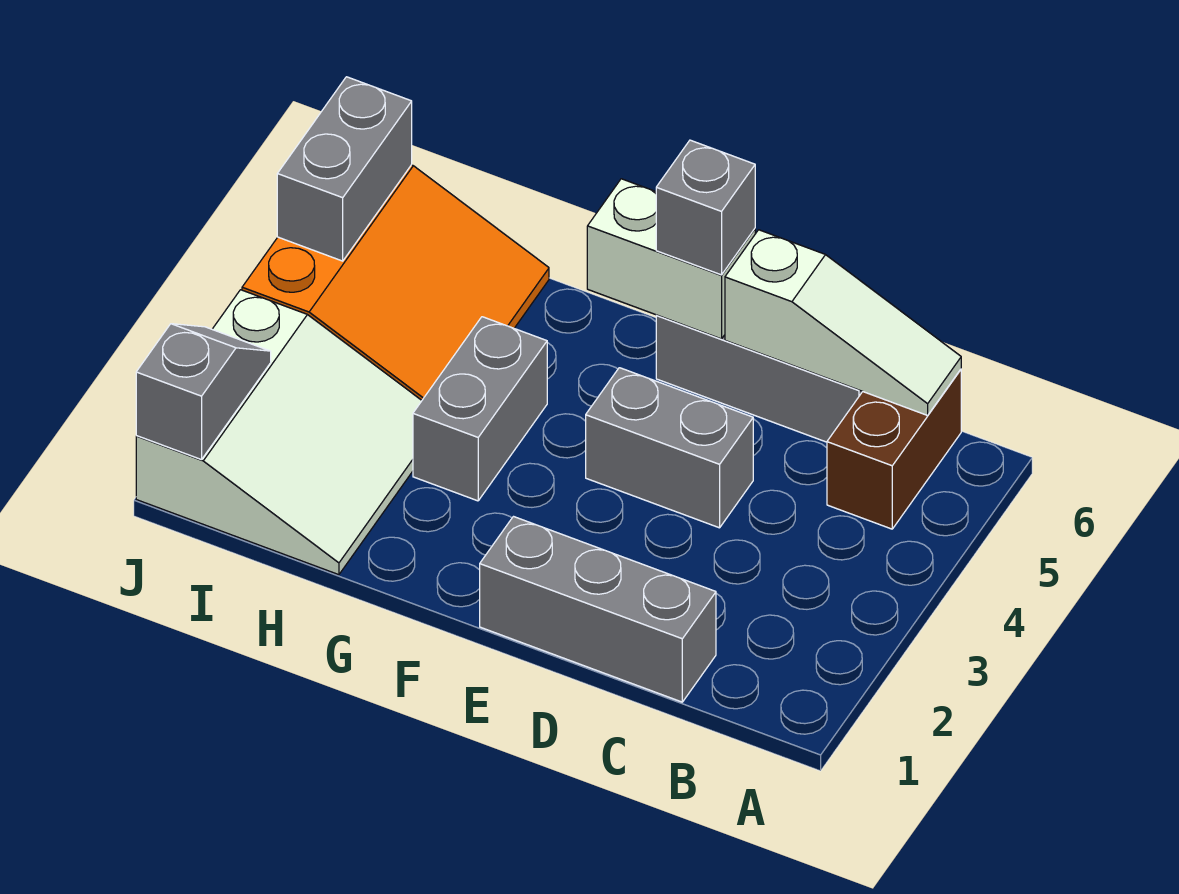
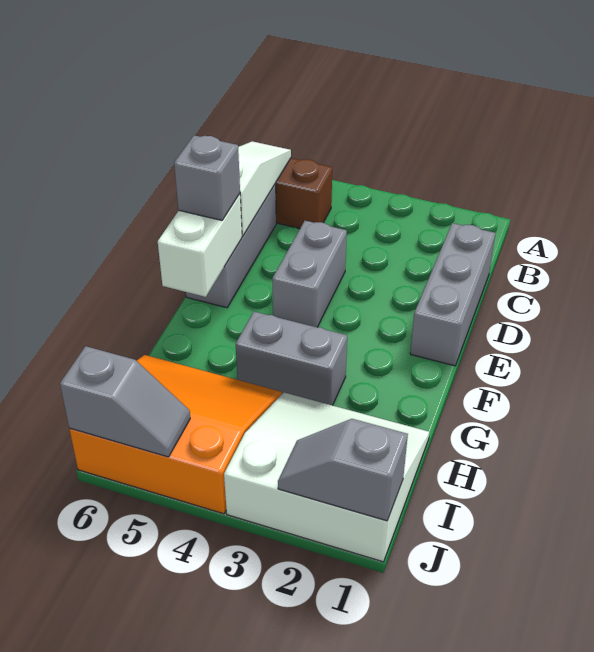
grey 1x2 brick [277,77,412,261] -> grey 1x2 slope [60,346,190,457]

